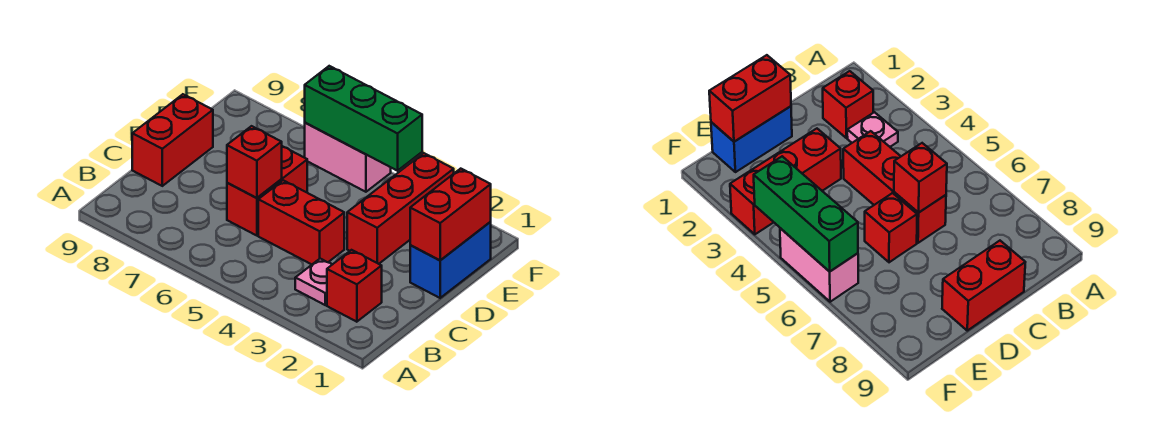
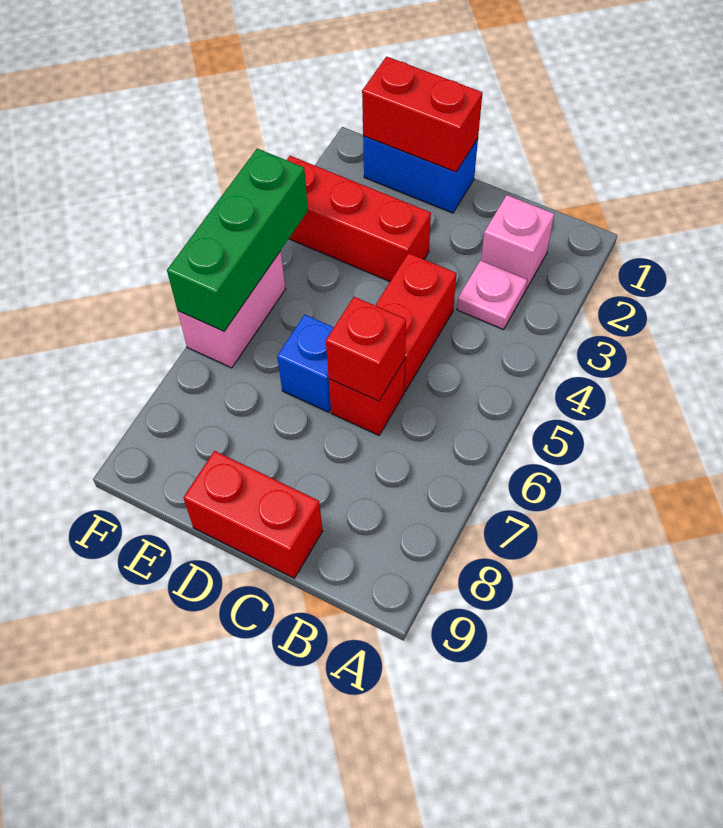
red 1x1 brick [327,250,382,322] -> pink 1x1 brick [481,195,554,289]
red 1x1 brick [281,146,307,192] -> blue 1x1 brick [277,315,334,412]

